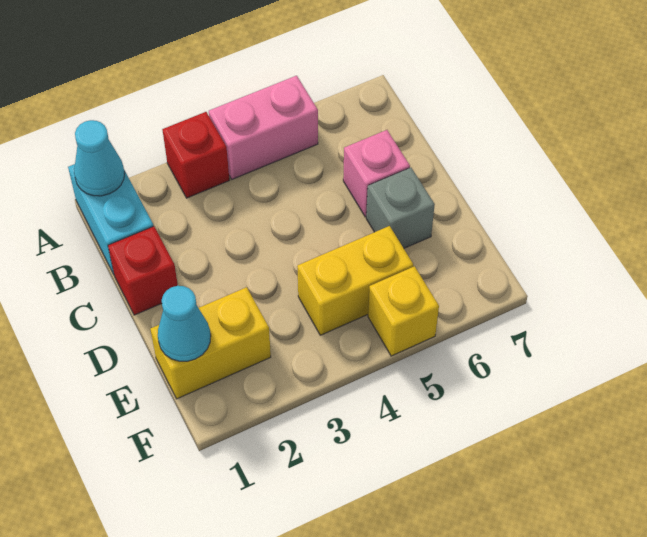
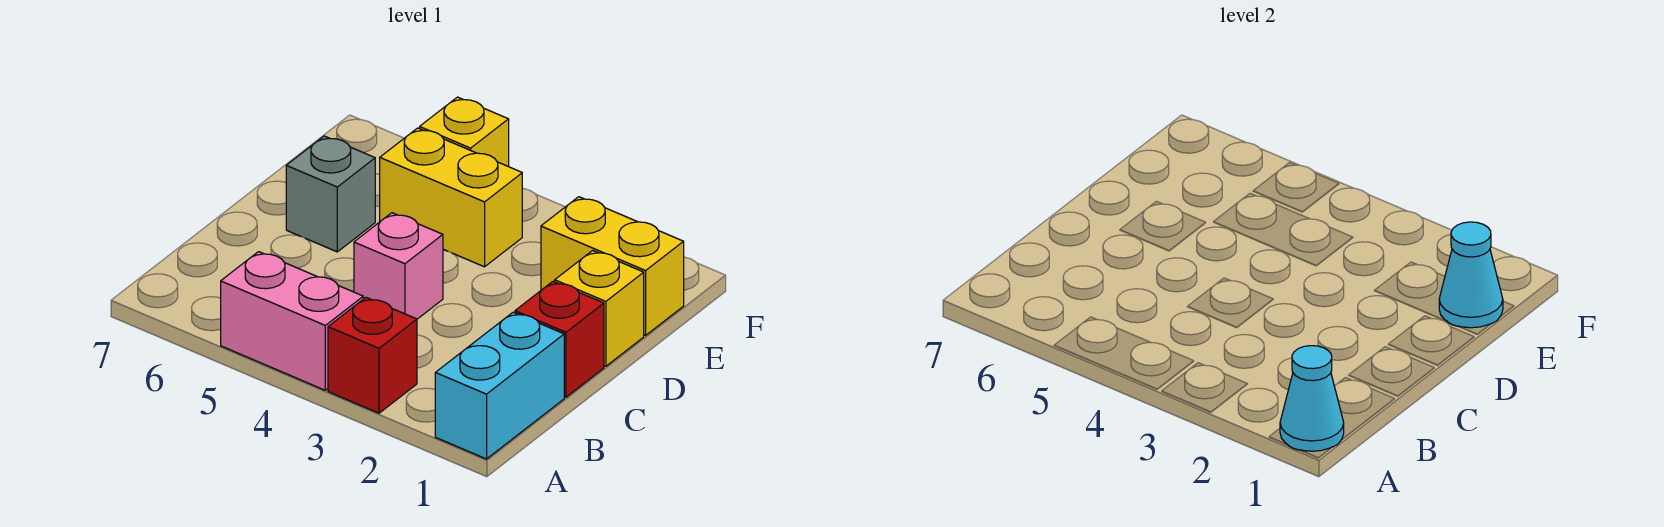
pink 1x1 brick [343,130,410,217] -> pink 1x1 brick moved to [354,213,443,319]
none -> yellow 1x1 brick [555,250,644,366]

